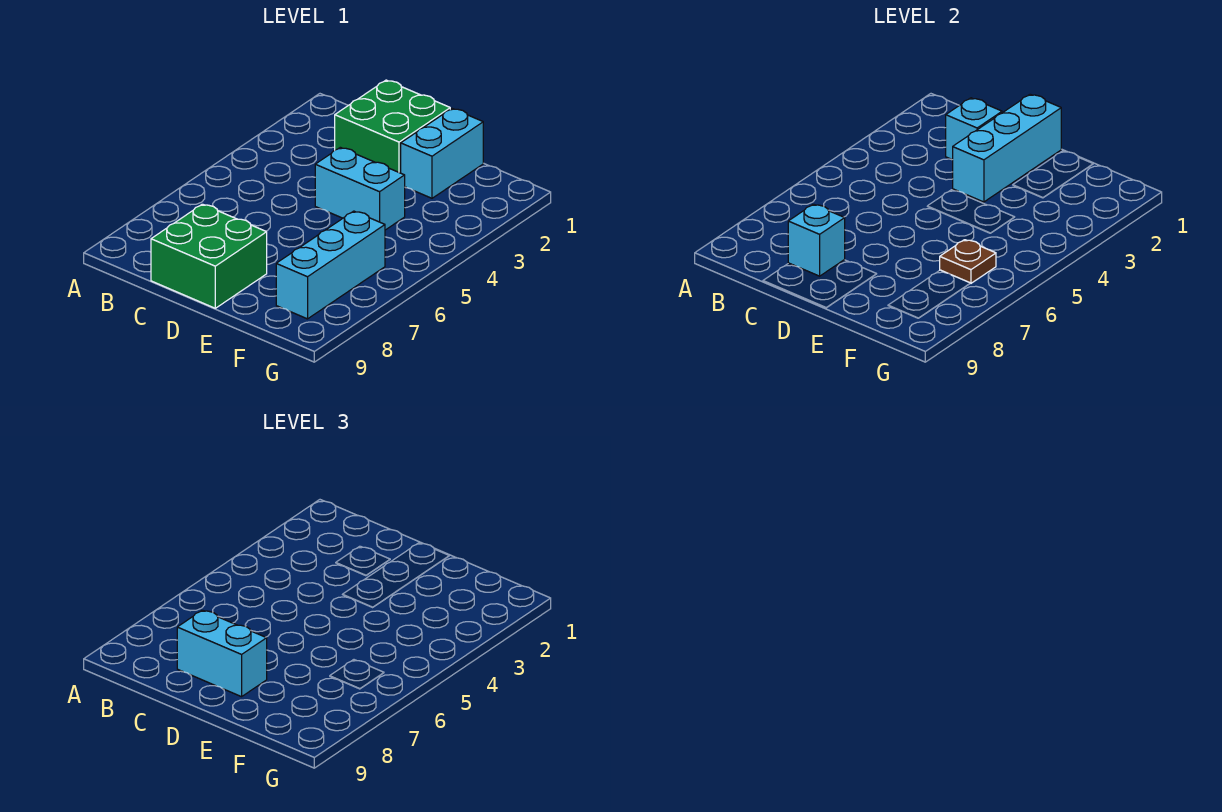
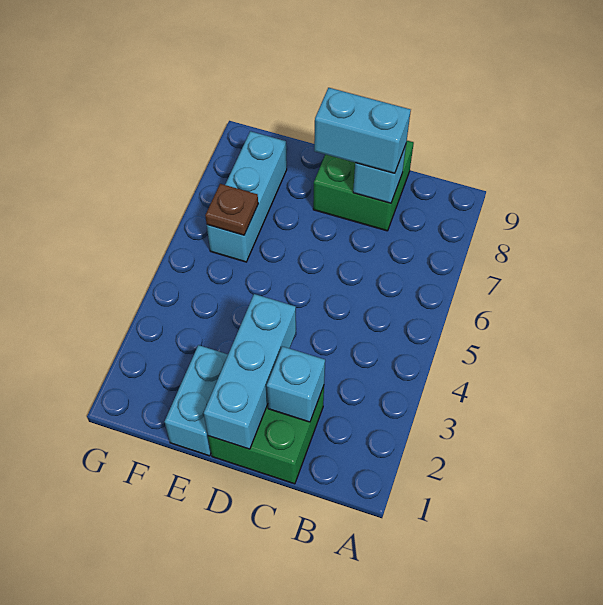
cyan 1x2 brick [315,147,405,230] -> none

